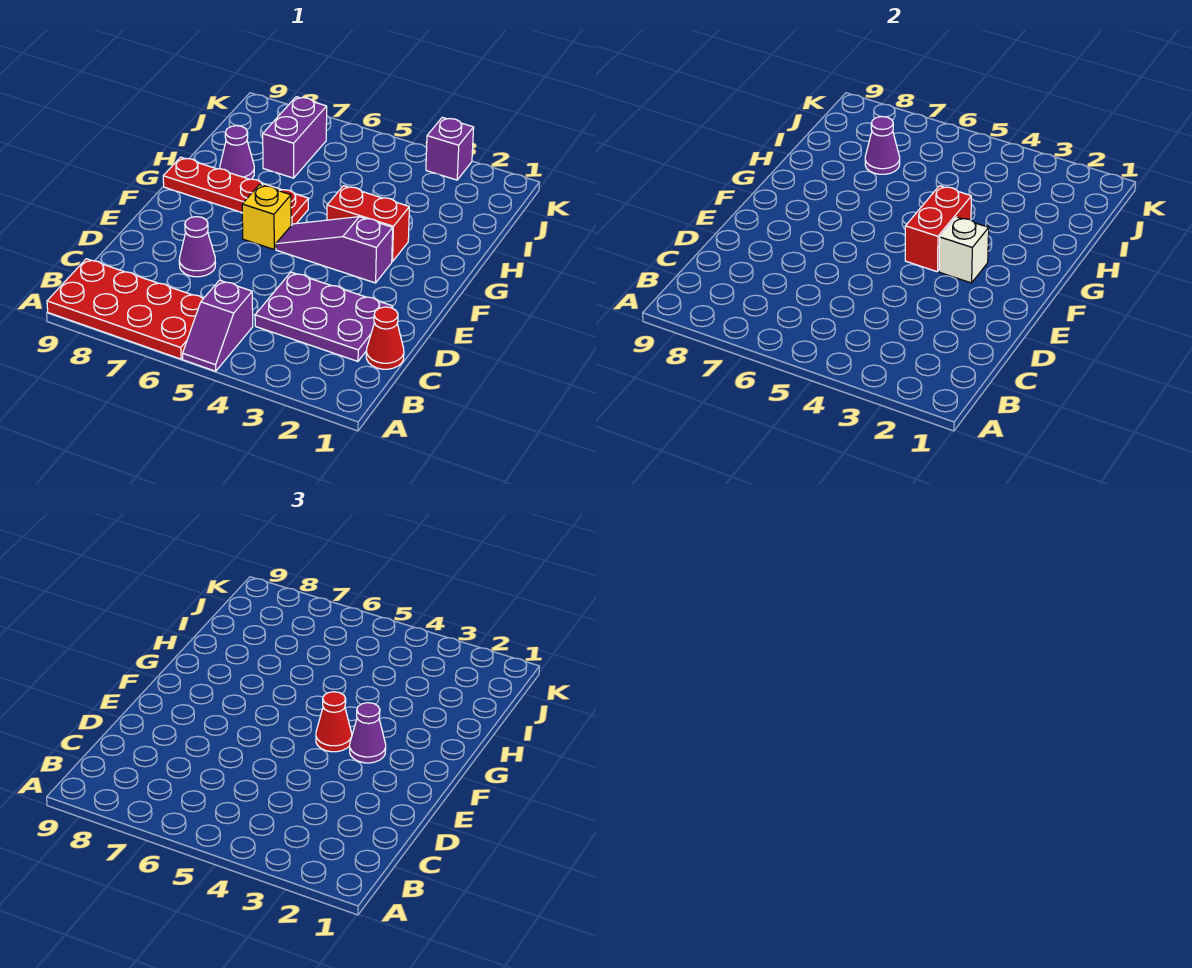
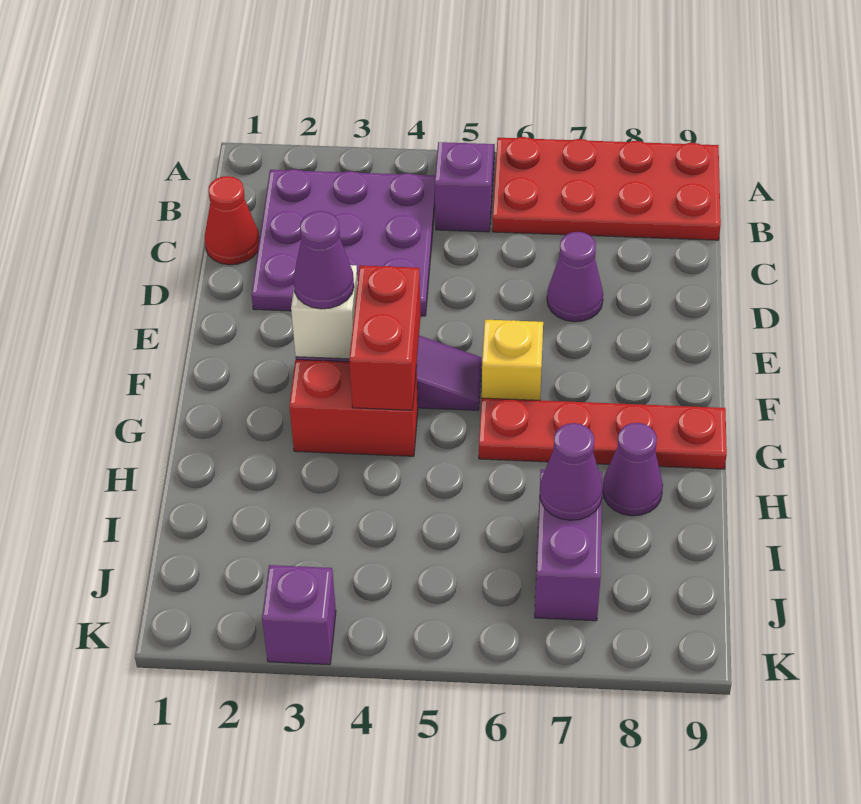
purple 2x3 plate [255,272,393,361] -> purple 3x3 plate [251,169,435,316]
red 1x1 cone [316,692,352,752] -> none

